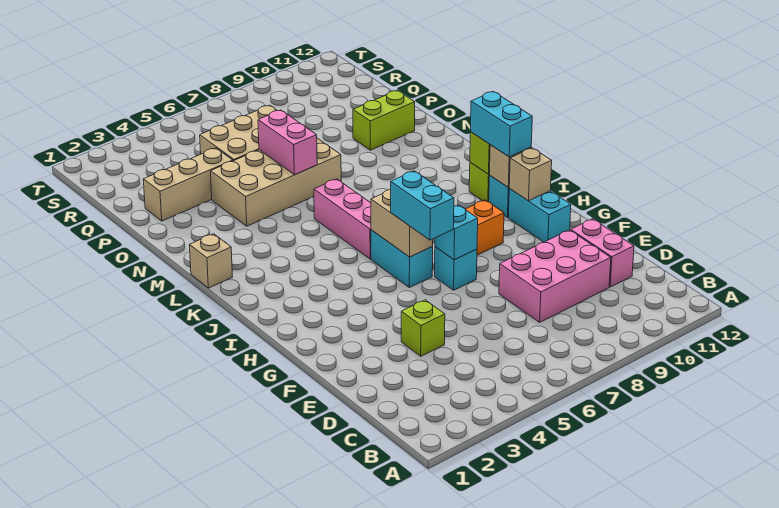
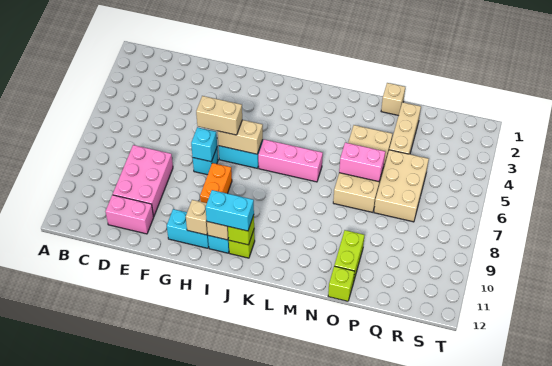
lime 1x1 brick [401,300,445,356] -> lime 1x1 brick moved to [328,266,355,301]
cyan 1x2 brick [391,171,454,240] -> tan 1x2 brick [196,96,242,135]
tan 1x1 brick [190,234,233,288] -> tan 1x1 brick moved to [381,83,405,116]

